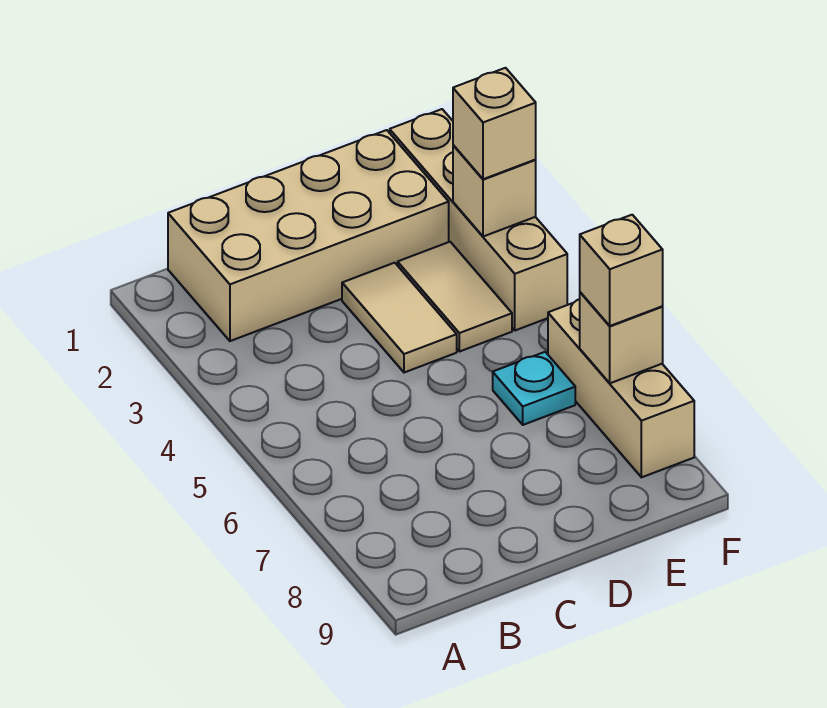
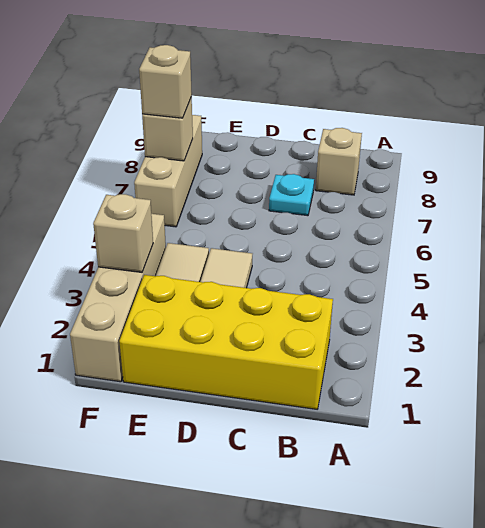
tan 2x4 brick [168,130,449,341] -> yellow 2x4 brick [119,275,333,409]
cyan 1x1 plate [493,352,575,425] -> cyan 1x1 plate moved to [269,174,314,216]
tan 1x1 brick [453,68,536,179] -> tan 1x1 brick moved to [316,128,362,195]

